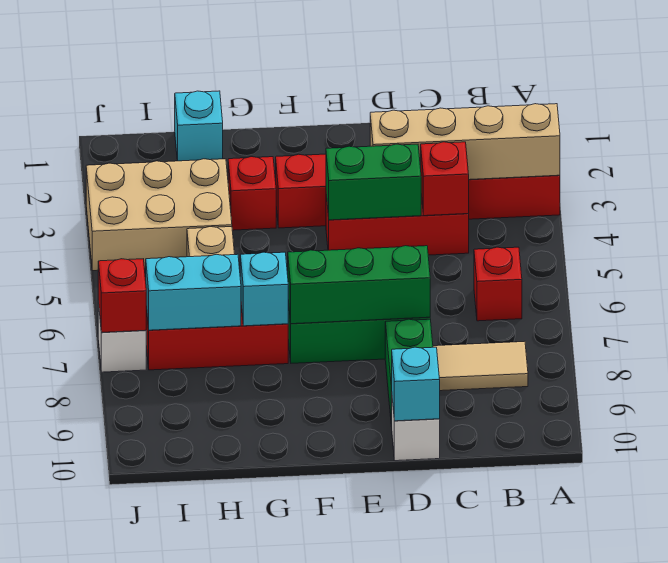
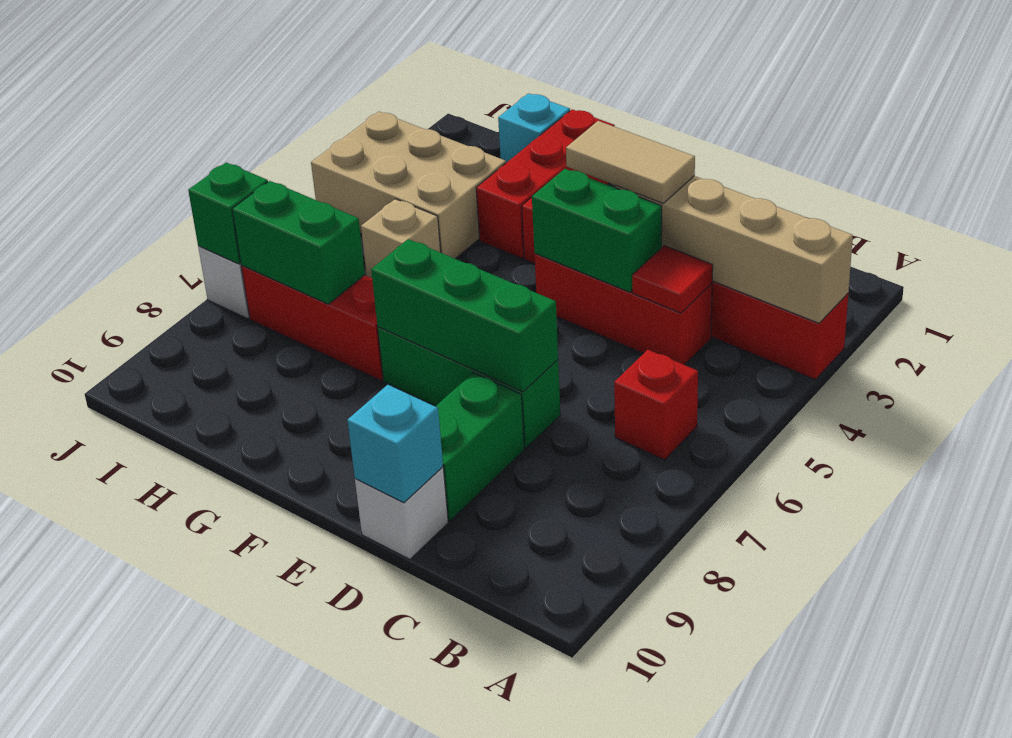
tan 1x2 tile [433,341,528,391] -> tan 1x2 tile moved to [566,121,695,203]
red 1x1 brick [421,142,469,216] -> red 1x1 tile [632,246,713,313]
red 1x1 brick [228,157,276,230] -> red 1x3 brick [476,109,615,258]
cyan 1x1 brick [240,252,288,326] -> none
cyan 1x2 brick [146,254,241,330] -> green 1x2 brick [232,181,365,304]
red 1x1 brick [98,259,146,332] -> green 1x1 brick [188,163,268,264]

